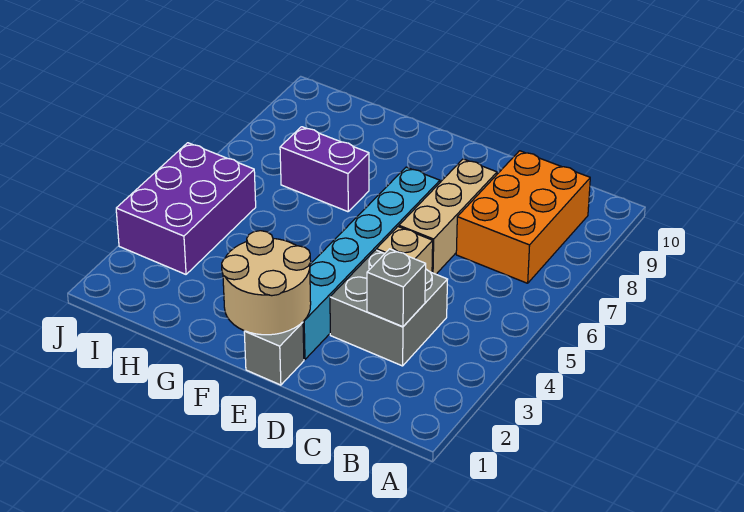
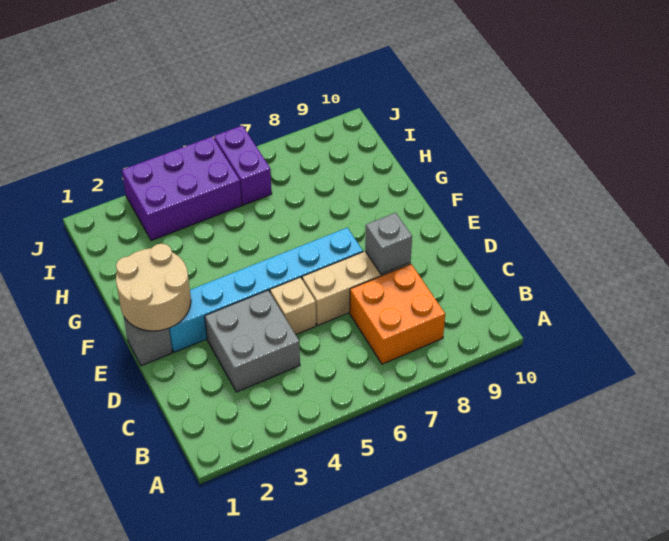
orange 2x3 brick [456,151,590,283] -> orange 2x2 brick [350,264,445,364]
grey 1x1 brick [367,249,426,327] -> grey 1x1 brick moved to [365,213,412,274]
purple 1x2 brick [280,127,369,212] -> purple 1x2 brick moved to [214,125,272,205]

